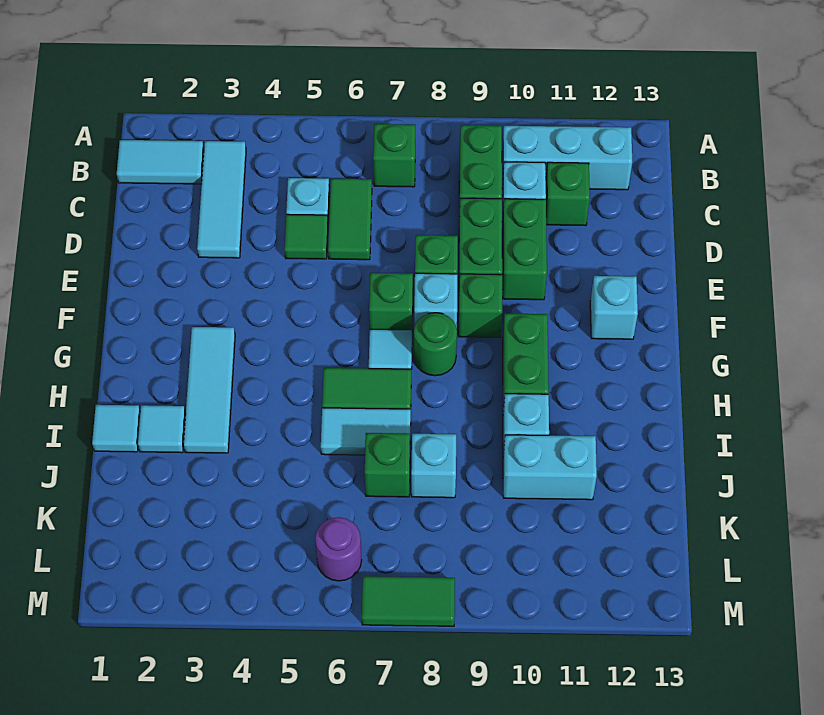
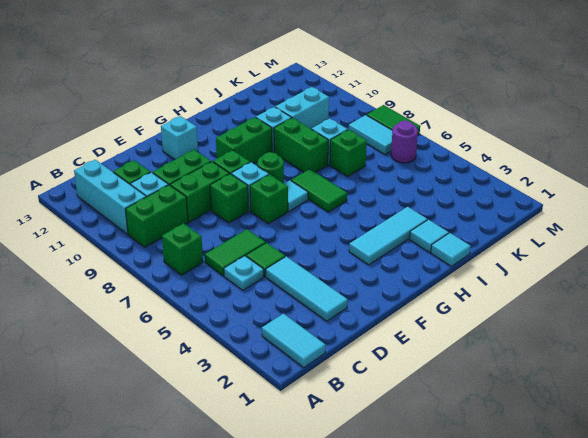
cyan 1x3 tile [197,141,246,258] -> cyan 1x3 tile turned to [266,256,348,321]
cyan 1x2 tile [321,408,411,455] -> cyan 1x2 tile moved to [348,115,392,154]
none -> green 1x2 brick [274,118,328,173]
cyan 1x2 brick [503,435,597,500] -> cyan 1x2 brick turned to [275,87,329,129]

